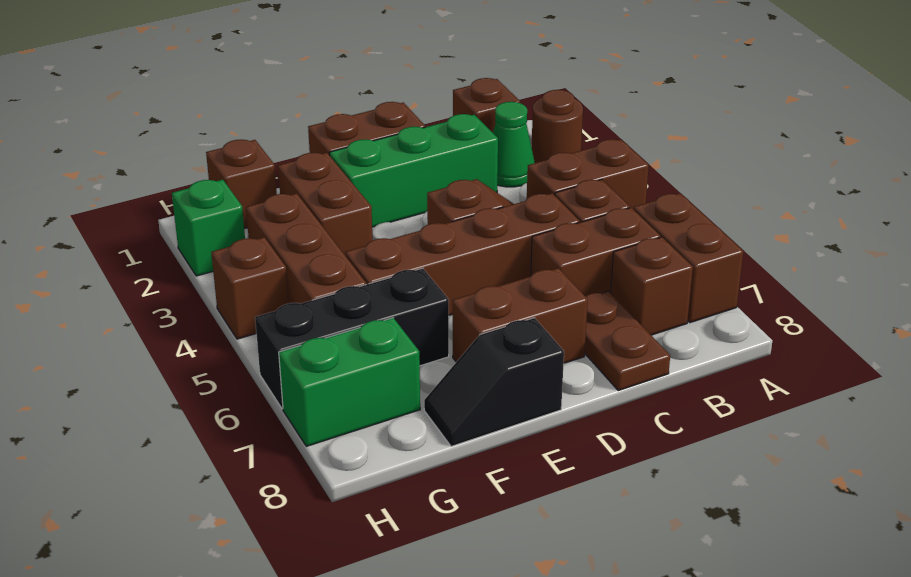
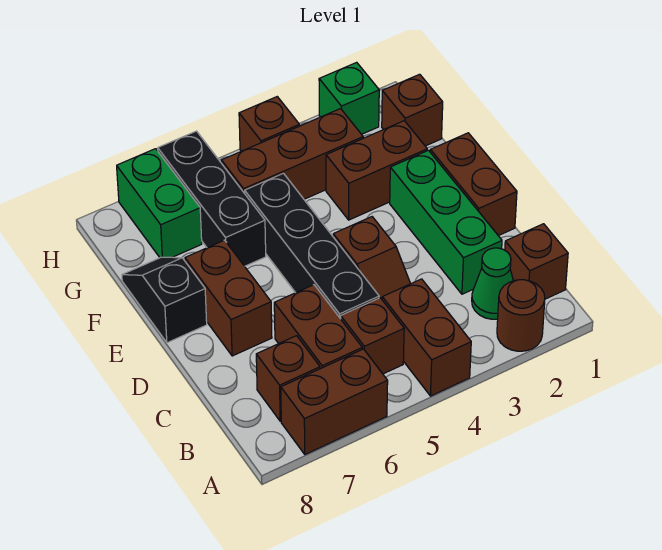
brown 1x4 brick [345,193,580,315] -> black 1x4 brick [245,173,379,319]
brown 1x2 plate [585,291,670,391] -> none

